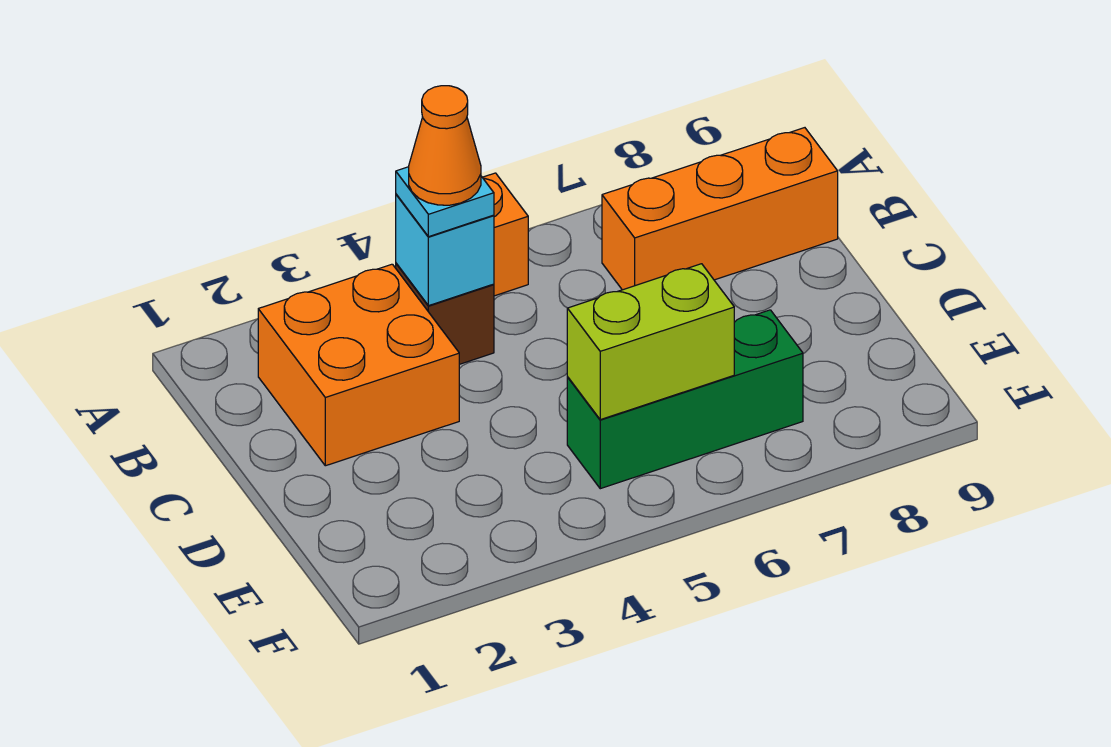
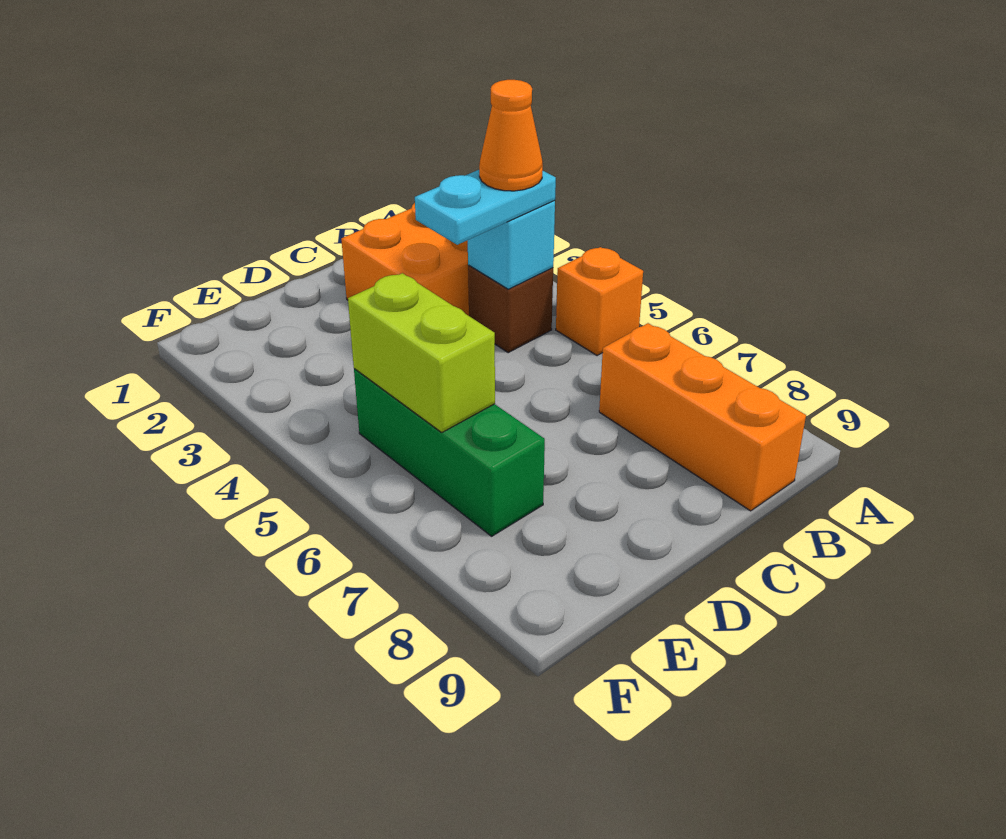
cyan 1x1 plate [396,167,494,237] -> cyan 1x2 plate [415,170,556,245]

